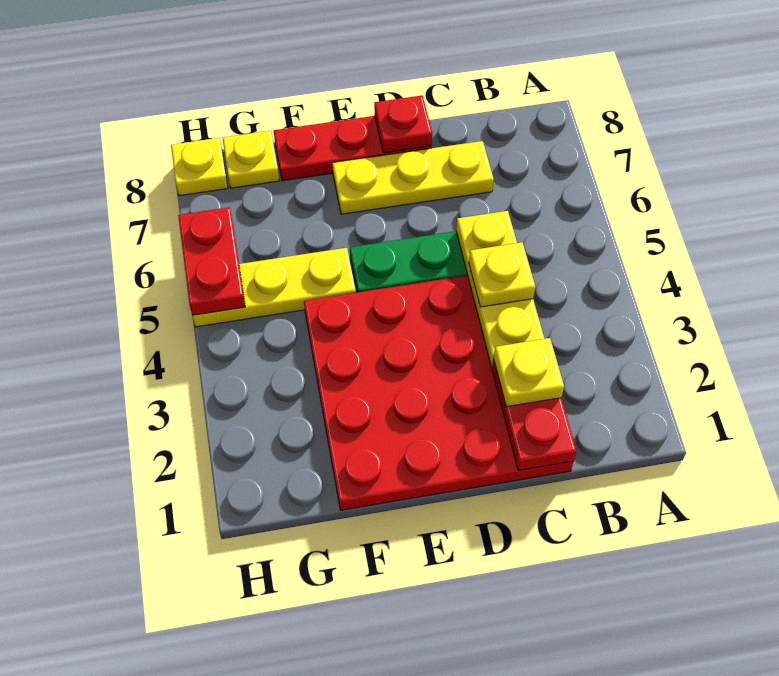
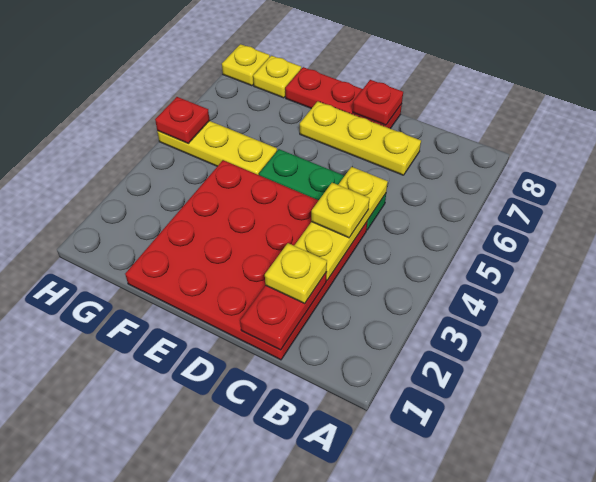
red 1x2 plate [178,207,245,316] -> red 1x1 plate [155,97,210,143]

